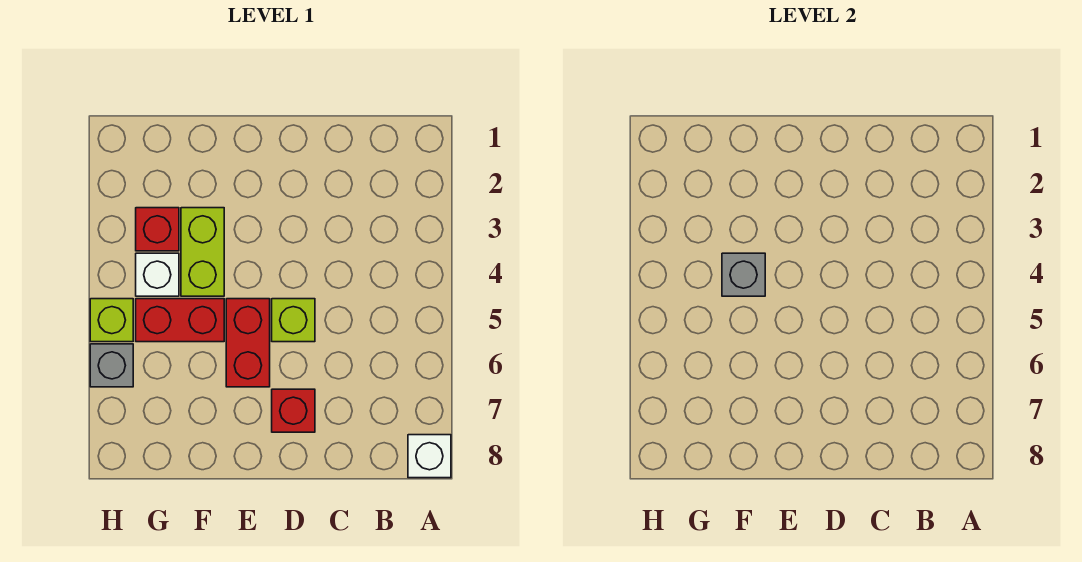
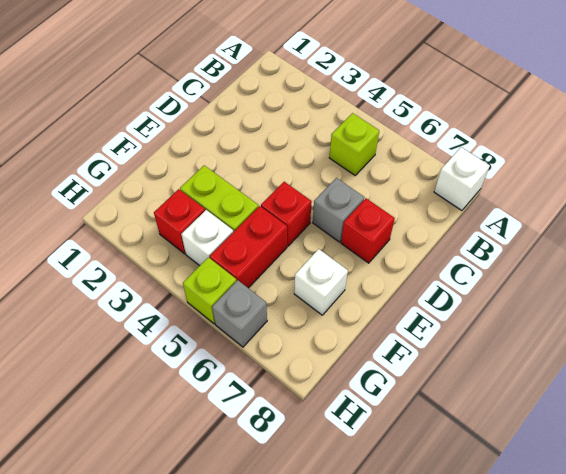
lime 1x1 brick [272,299,315,342] -> lime 1x1 brick moved to [329,113,379,175]
red 1x2 brick [226,299,270,387] -> red 1x1 brick [261,182,312,246]
grey 1x1 brick [722,253,765,296] -> grey 1x1 brick moved to [313,178,364,242]
none -> white 1x1 brick [294,249,348,315]

